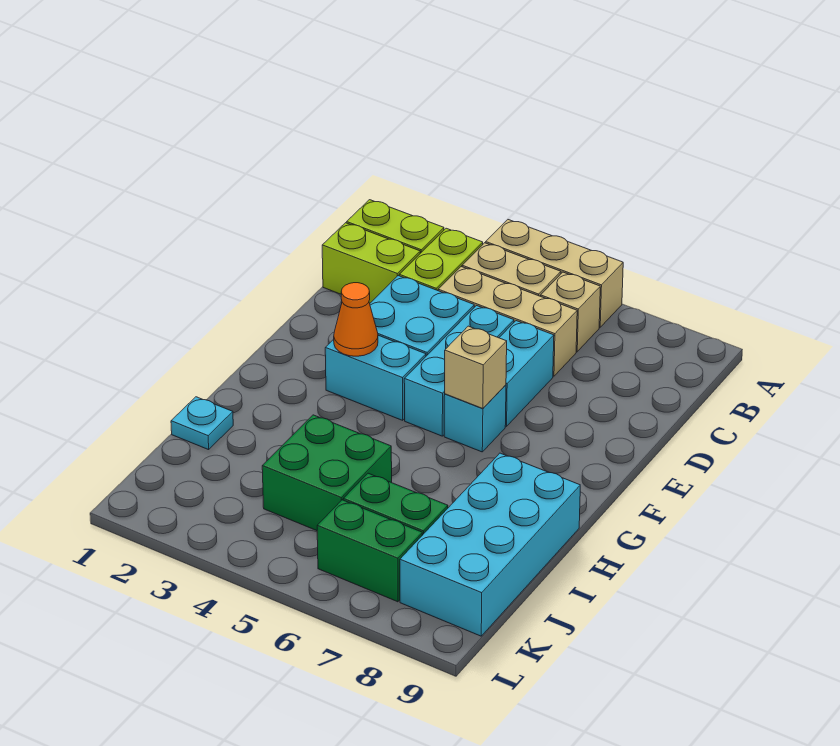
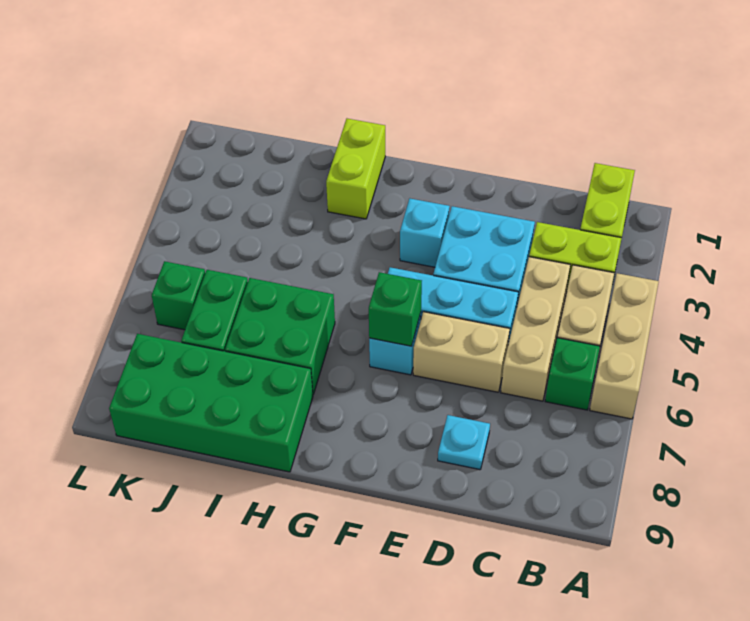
tan 1x1 brick [541,272,600,352] -> green 1x1 brick [545,338,600,410]
lime 1x2 brick [322,223,420,303] -> lime 1x2 brick moved to [326,119,385,219]
cyan 1x2 brick [499,321,554,426] -> tan 1x2 brick [413,312,510,392]
cyan 1x2 brick [325,335,426,420] -> cyan 1x1 brick [400,199,450,267]
orange 1x1 cone [334,283,378,356] -> none
tan 1x1 brick [445,326,507,409] -> green 1x1 brick [369,272,422,346]
cyan 2x4 brick [400,453,580,636] -> green 2x4 brick [109,334,313,472]
cyan 1x1 plate [171,397,233,450] -> cyan 1x1 plate moved to [438,415,490,470]
green 2x2 brick [262,415,392,531] -> green 2x2 brick moved to [225,278,335,394]
green 1x2 brick [317,500,422,602] -> green 1x1 brick [152,261,205,330]

